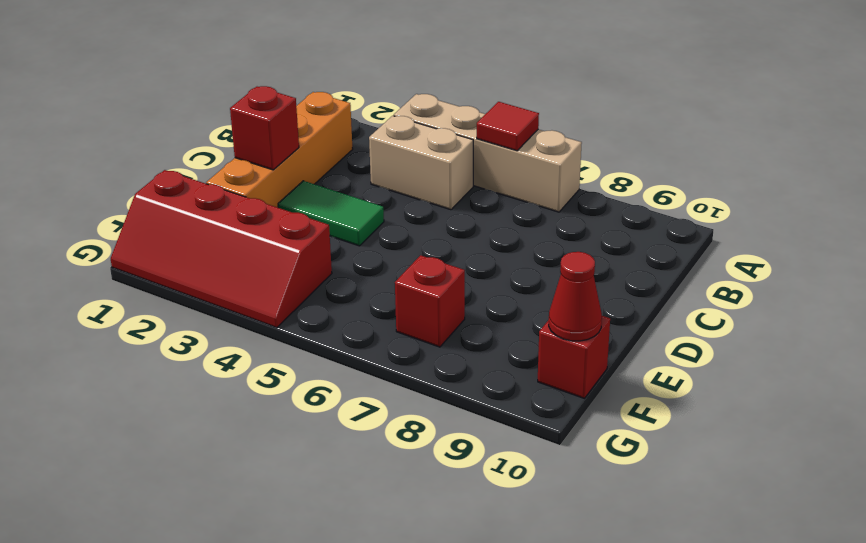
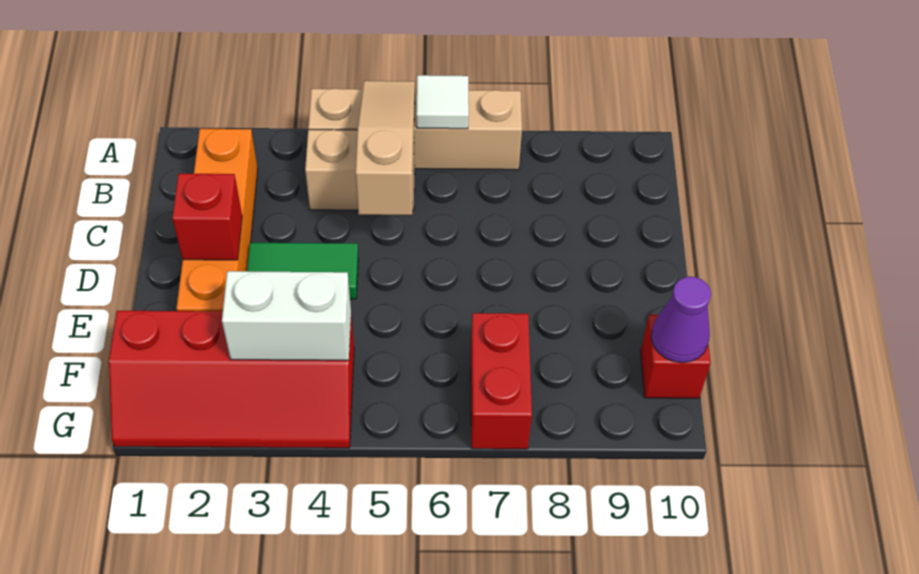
none -> tan 1x3 slope [356,81,415,215]
red 1x1 tile [477,102,539,151] -> white 1x1 tile [416,75,469,129]
none -> white 1x2 brick [222,271,351,360]
red 1x1 brick [395,255,465,347] -> red 1x2 brick [471,313,532,449]
red 1x1 cone [549,252,602,341] -> purple 1x1 cone [651,277,711,363]

